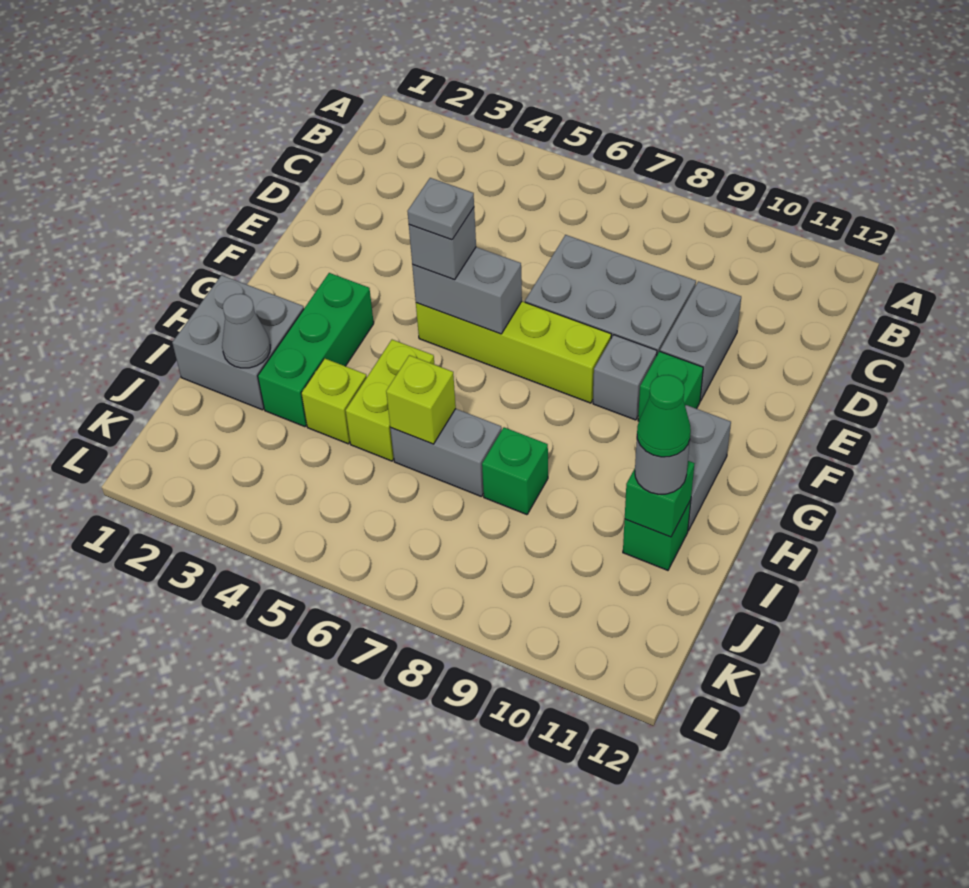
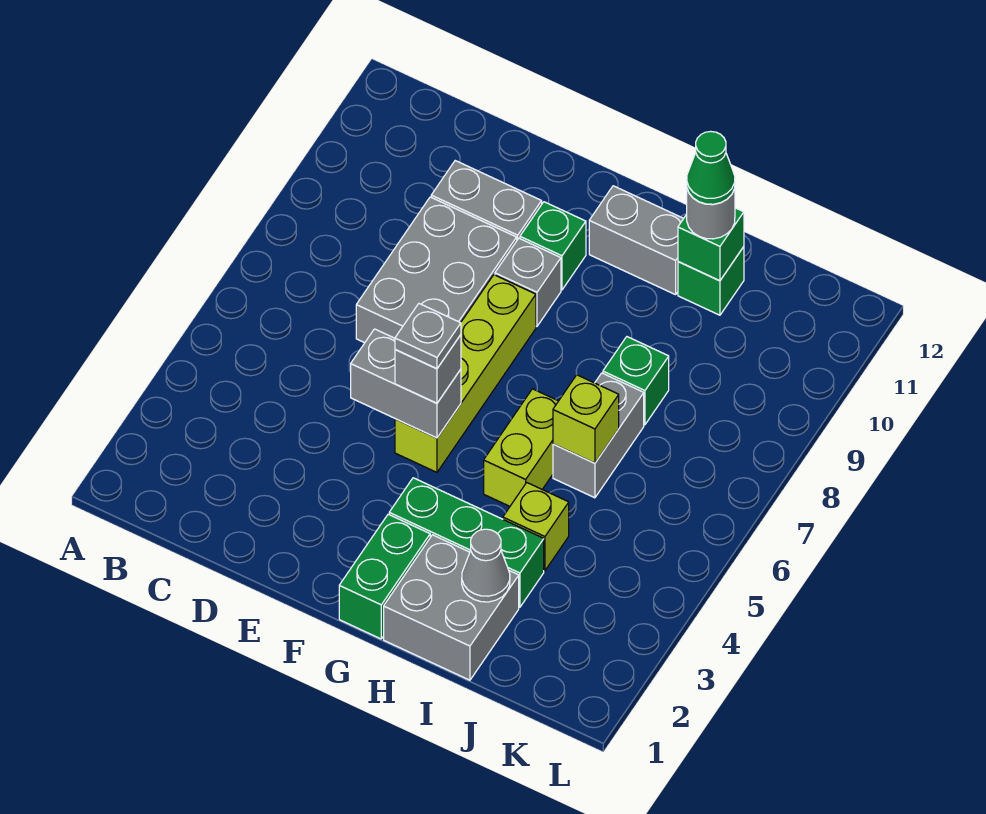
grey 1x2 brick [412,247,522,334] -> grey 1x2 brick turned to [351,329,461,438]
none -> green 1x2 brick [339,514,430,639]
lime 1x2 brick [346,340,434,461] -> lime 1x2 brick turned to [484,389,558,506]

